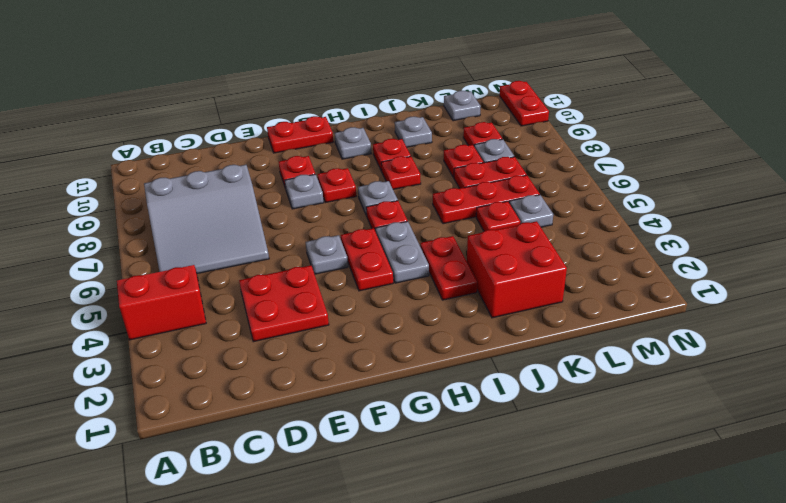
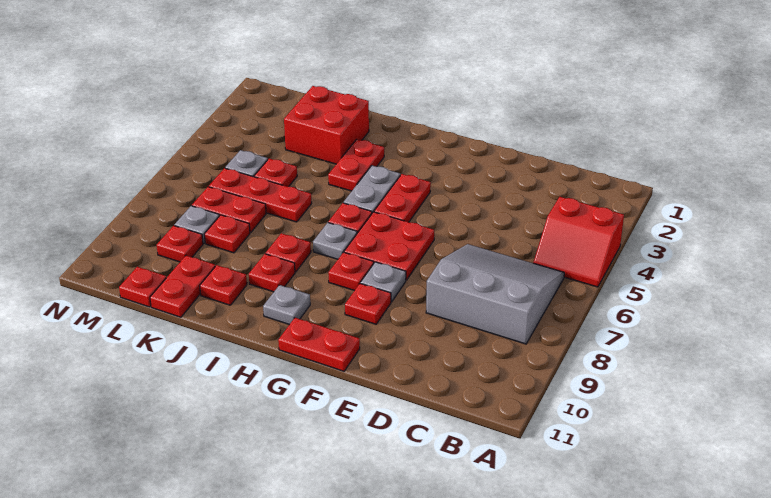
red 2x2 plate [239,265,329,342] -> red 2x2 plate moved to [344,212,434,280]
grey 1x1 plate [306,235,348,274] -> none
grey 1x1 plate [395,117,432,147] -> red 1x1 plate [200,265,247,305]
grey 1x1 plate [444,91,481,121] -> red 1x1 plate [119,267,166,307]
red 1x2 plate [500,81,549,126] -> red 1x2 plate moved to [150,255,215,317]

